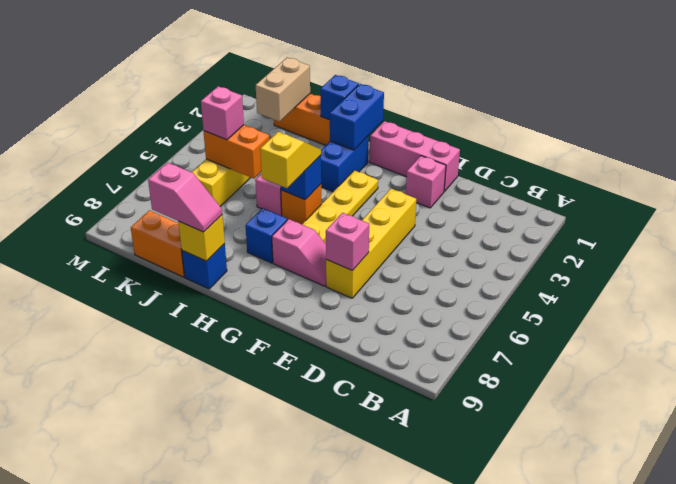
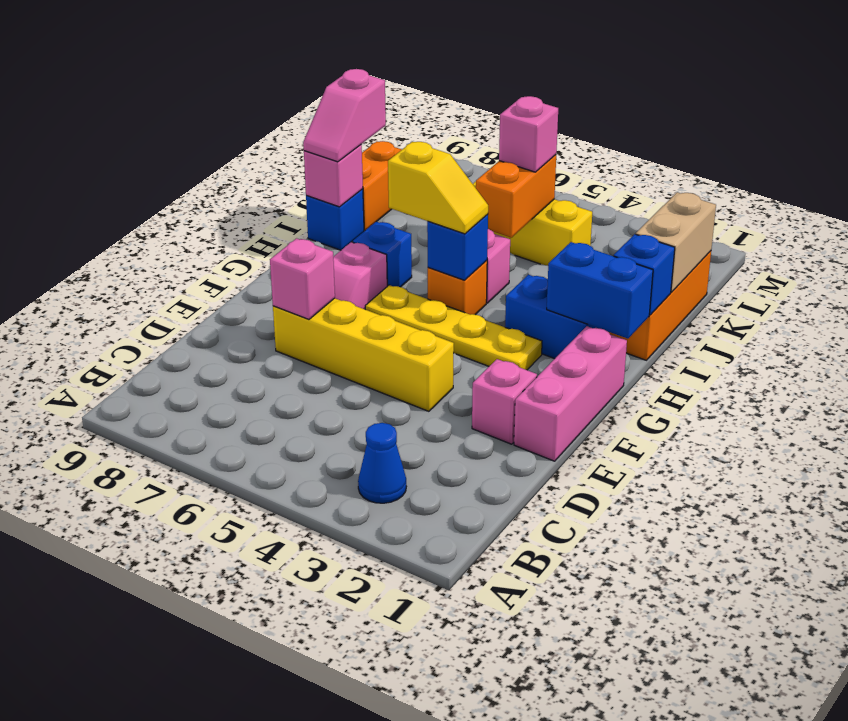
none -> blue 1x1 cone [358,423,406,503]
yellow 1x1 brick [178,215,225,261] -> pink 1x1 brick [304,145,363,207]
tan 1x2 brick [256,57,310,121] -> tan 1x2 brick turned to [636,192,716,292]

